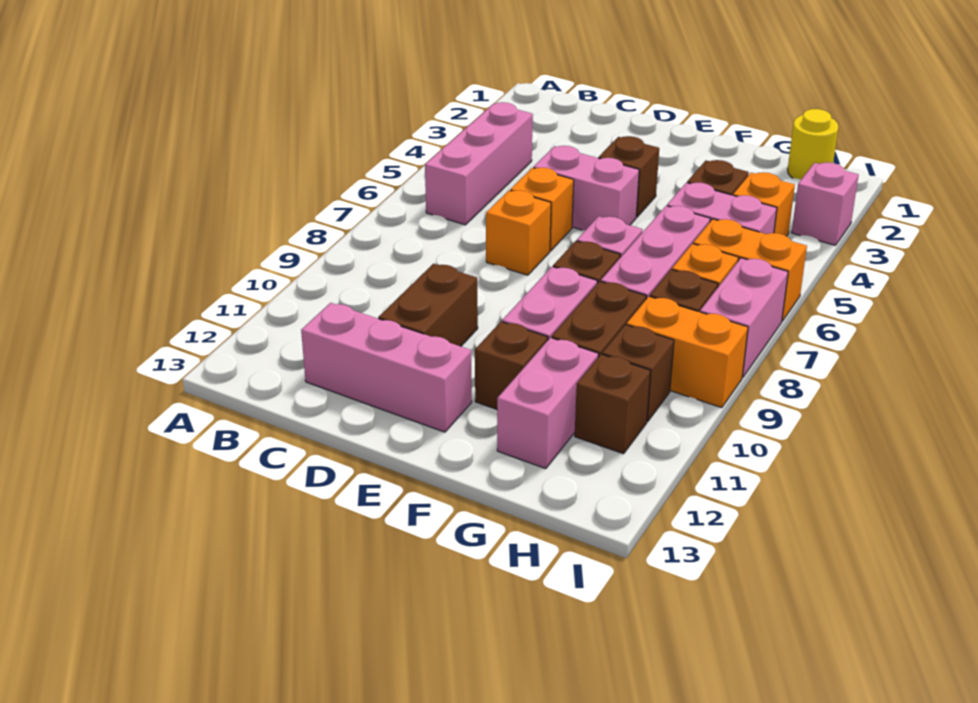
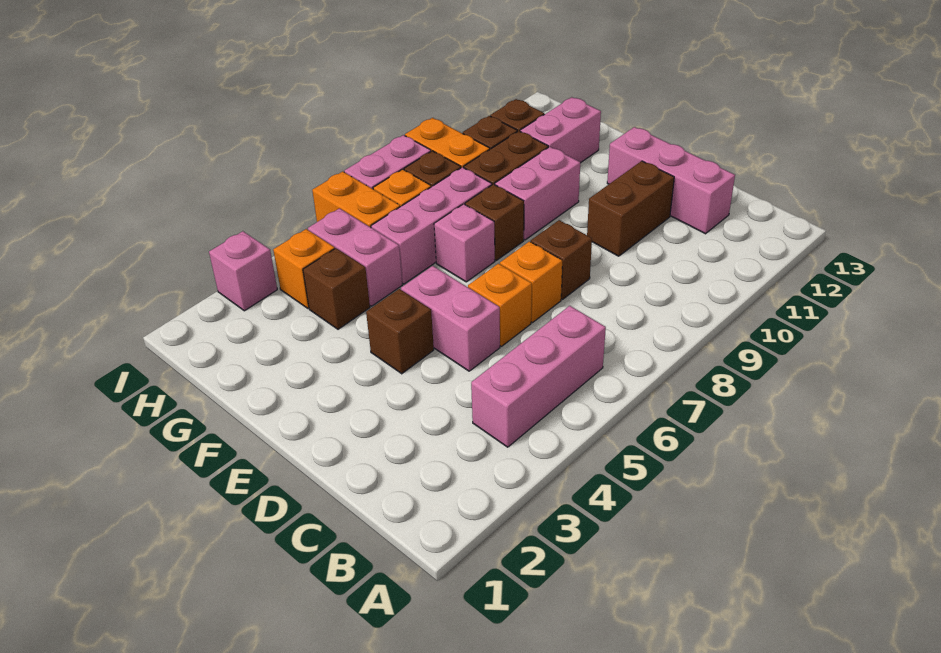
brown 1x1 brick [475,322,548,409] -> brown 1x1 brick moved to [531,220,592,299]
yellow 1x1 round brick [788,109,839,180] -> none

